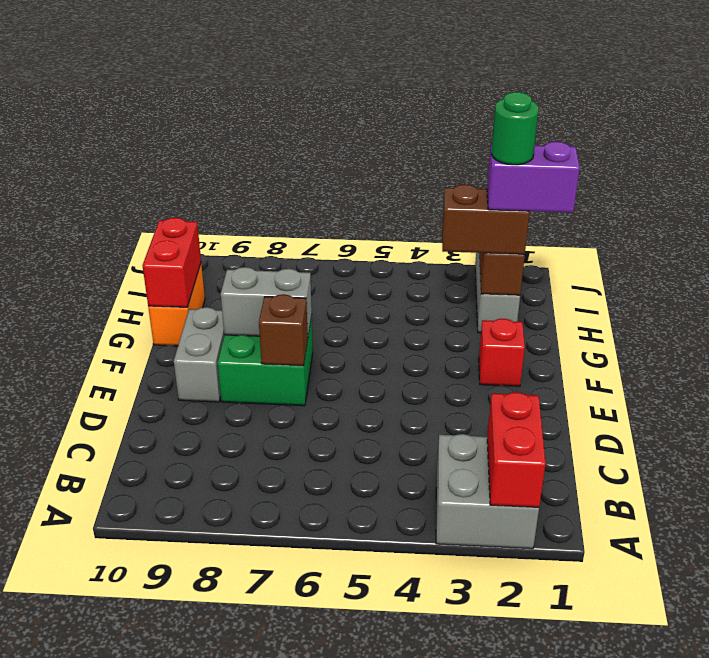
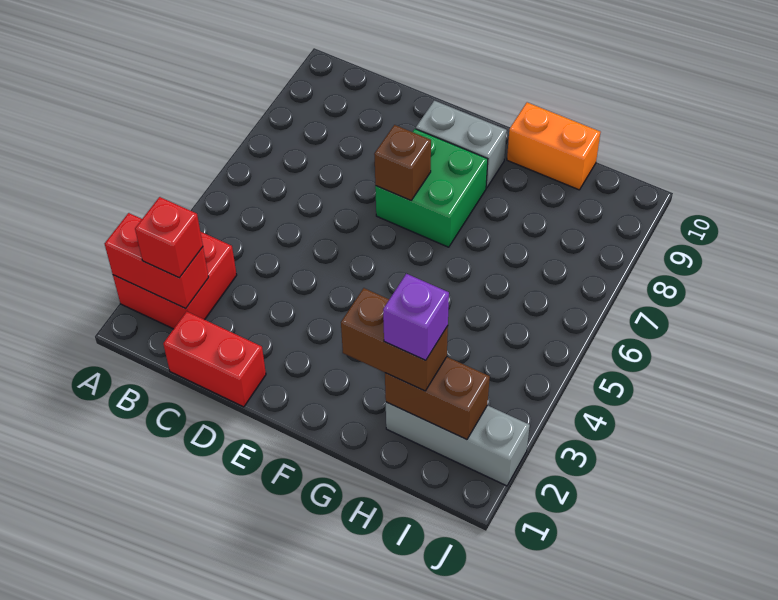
grey 2x2 brick [436,434,539,549] -> red 2x2 brick [113,232,237,329]
red 1x1 brick [479,319,525,386] -> red 1x1 brick moved to [135,197,203,278]
grey 1x2 brick [221,267,312,336] -> none
red 1x2 brick [143,218,201,307] -> red 1x2 brick moved to [163,311,266,407]
purple 1x2 brick [487,142,580,213] -> purple 1x1 brick [383,274,449,360]
brown 1x2 brick [442,184,530,255] -> brown 1x2 brick turned to [341,288,448,391]
green 1x1 round brick [491,92,539,165] -> none

